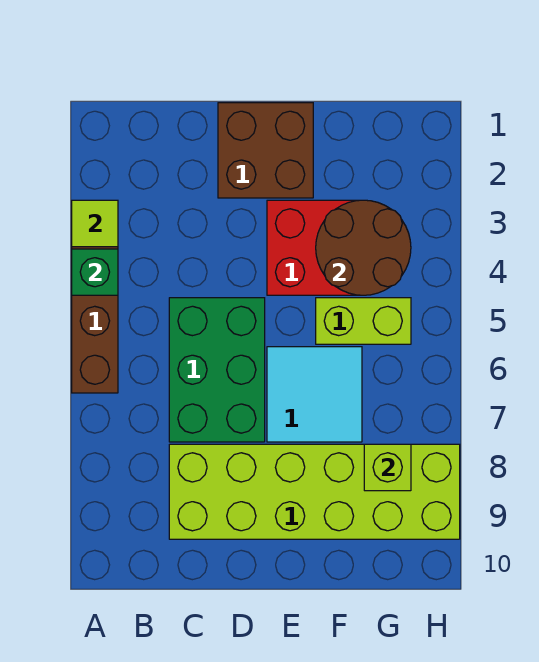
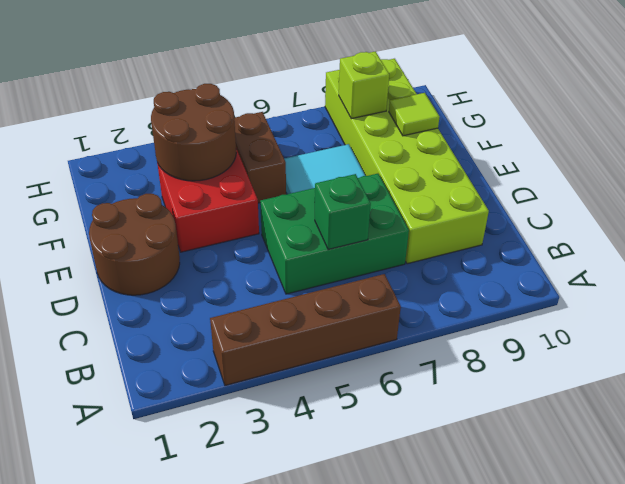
lime 1x1 tile [72,200,118,247] -> lime 1x1 tile moved to [389,93,440,136]
green 1x1 brick [72,249,118,295] -> green 1x1 brick moved to [315,174,371,250]
brown 2x2 brick [218,103,313,198] -> brown 2x2 round brick [89,194,180,295]
lime 1x2 brick [316,298,411,344] -> brown 1x2 brick [234,112,286,203]

